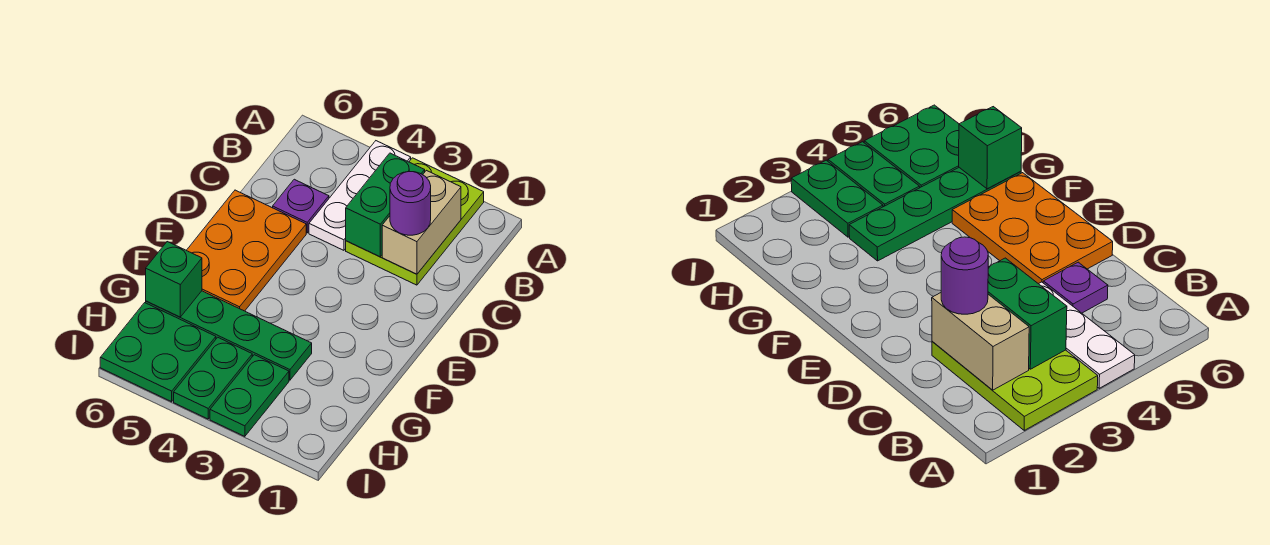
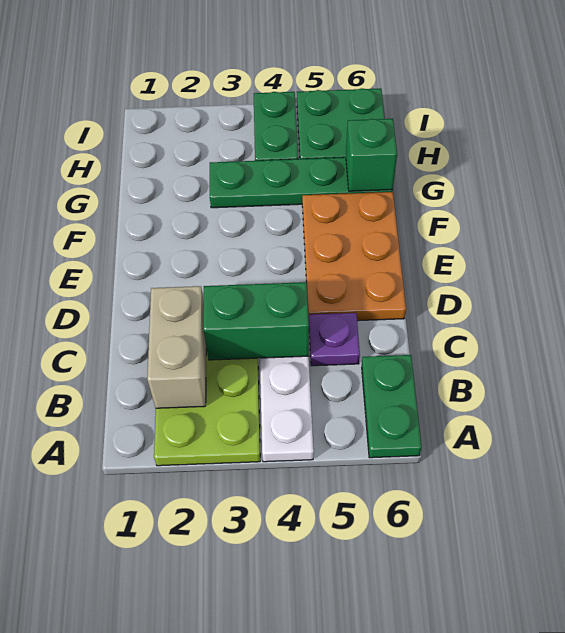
green 1x2 brick [346,153,425,257] -> green 1x2 brick turned to [203,282,309,360]
purple 1x1 round brick [390,172,431,235] -> none
green 1x2 plate [210,355,289,436] -> green 1x2 plate moved to [362,355,422,458]

